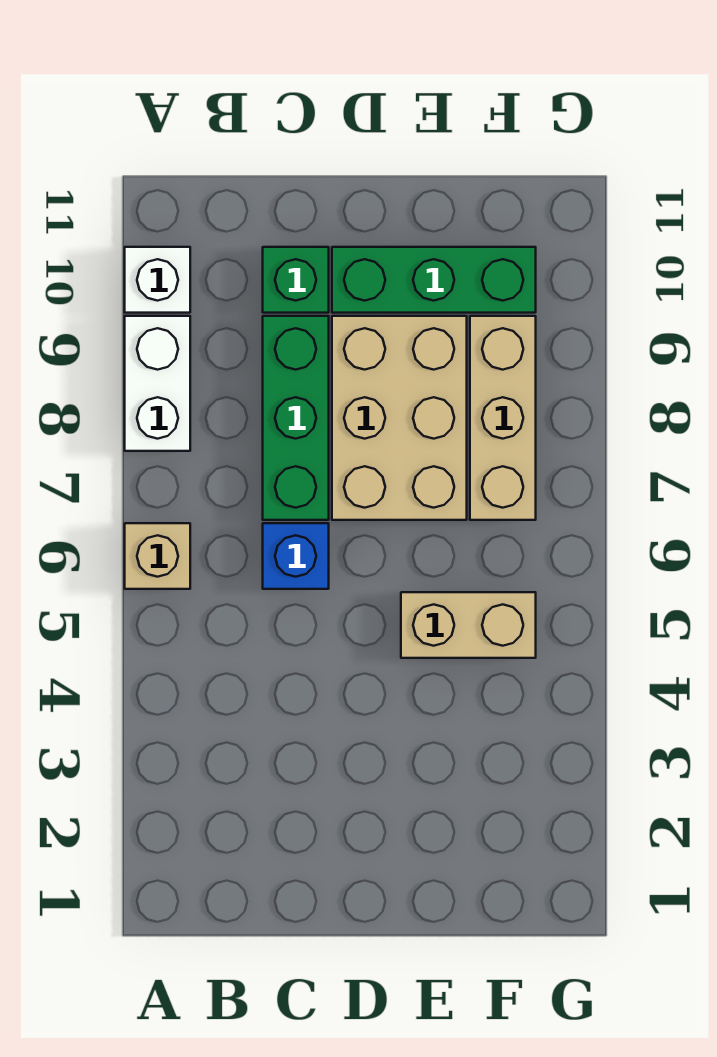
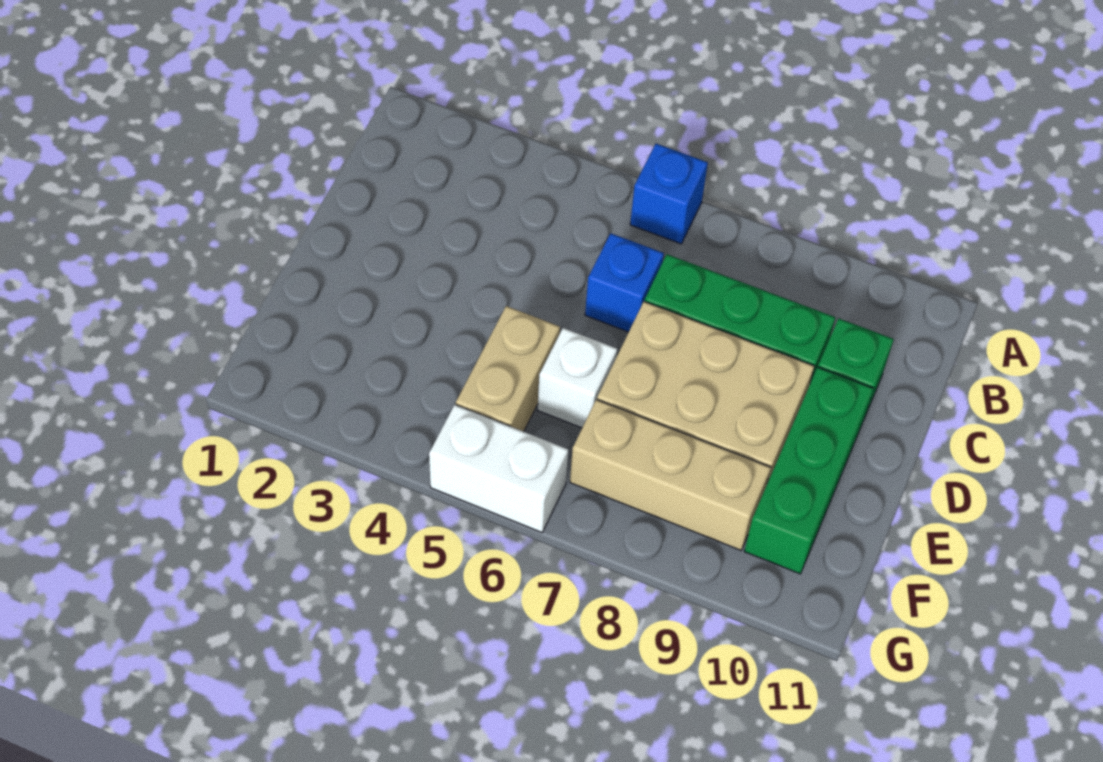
tan 1x1 brick [125,523,190,589] -> blue 1x1 brick [630,144,708,244]
white 1x2 brick [125,316,190,451] -> white 1x2 brick moved to [429,405,568,532]
white 1x1 brick [125,247,190,313] -> white 1x1 brick moved to [538,328,617,428]

